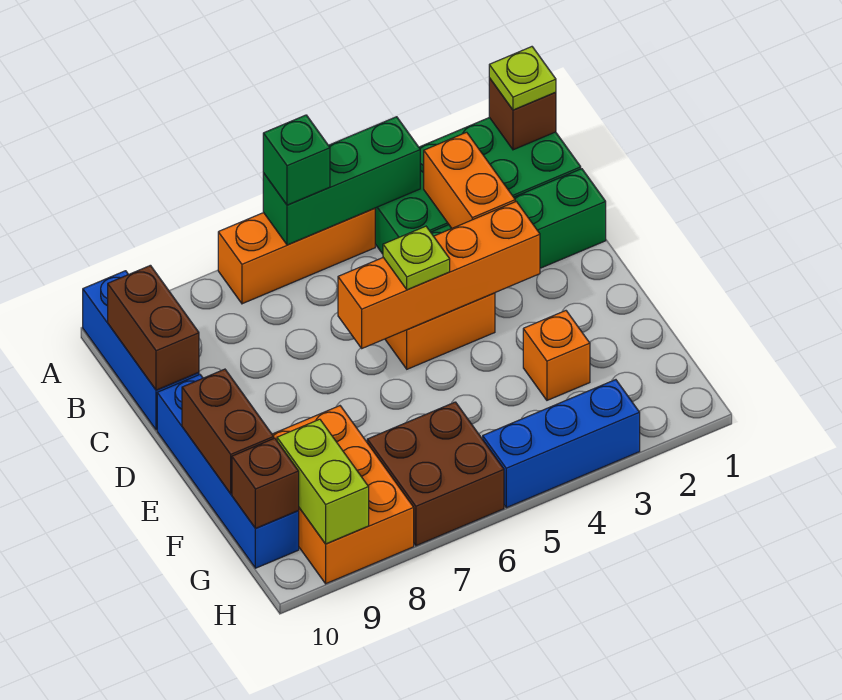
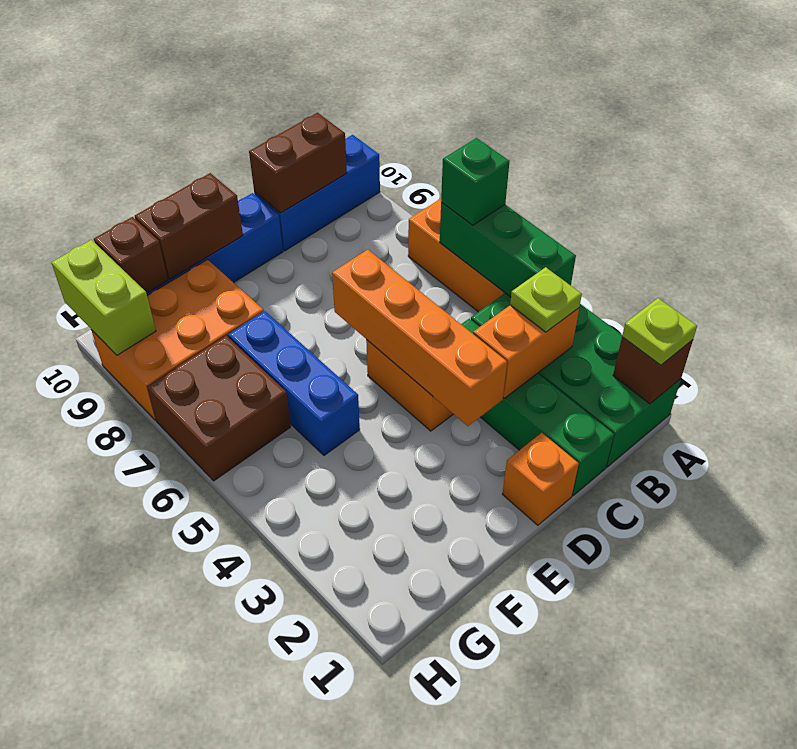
lime 1x1 plate [383,226,450,290] -> lime 1x1 plate moved to [510,267,582,332]
orange 1x1 brick [523,311,590,400] -> orange 1x1 brick moved to [503,433,579,525]
lime 1x2 brick [277,419,369,544] -> lime 1x2 brick turned to [51,240,156,355]
blue 1x3 brick [483,380,640,508] -> blue 1x3 brick moved to [228,311,360,455]

